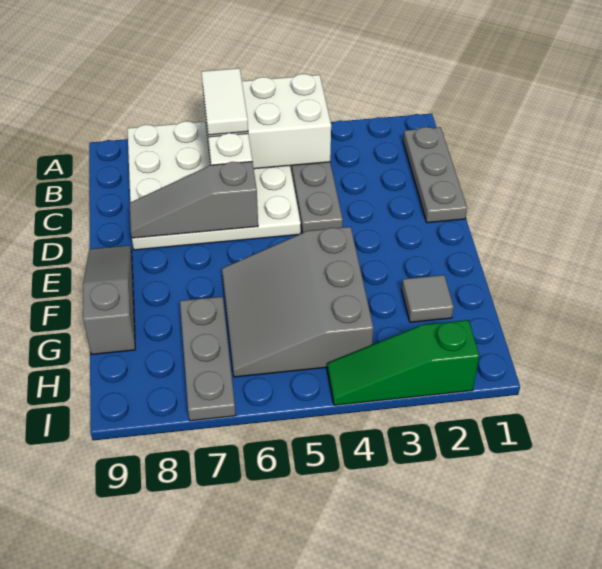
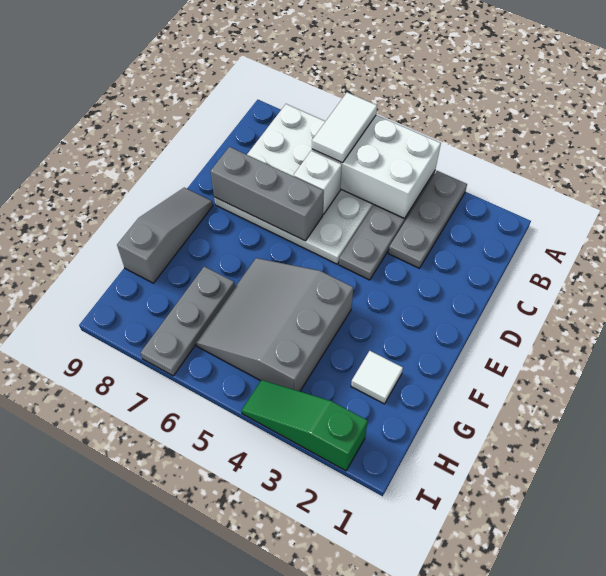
grey 1x3 plate [403,127,467,223] -> grey 1x3 plate moved to [388,171,467,268]
grey 1x3 slope [130,161,258,238] -> grey 1x3 brick [210,147,324,241]
grey 1x1 tile [402,275,454,322] -> white 1x1 tile [351,351,403,404]

